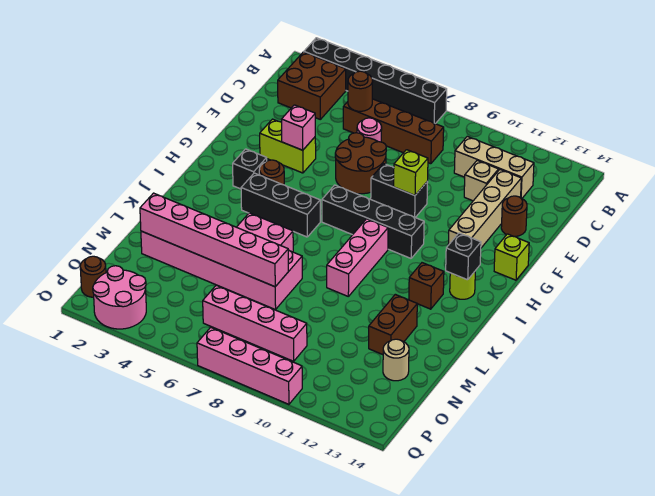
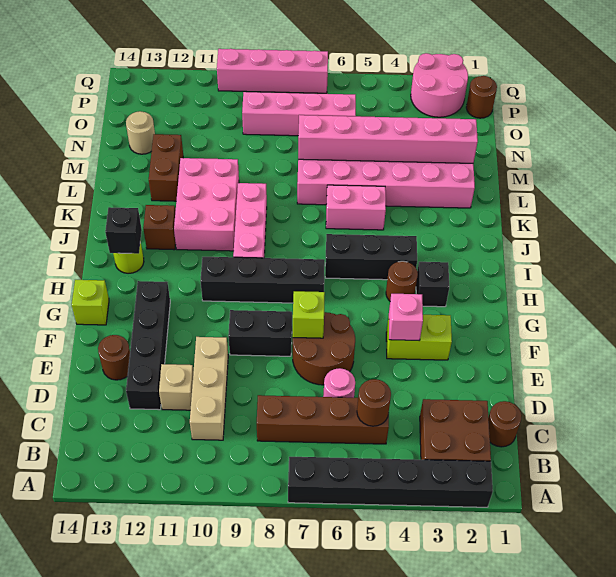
none -> brown 1x1 round brick [488,401,522,447]
tan 1x3 brick [454,136,534,199] -> tan 1x3 brick turned to [190,337,228,440]
tan 1x4 brick [448,170,521,248] -> black 1x4 brick [126,281,170,410]
lime 1x1 brick [394,150,428,195] -> lime 1x1 brick moved to [293,291,325,338]
none -> pink 2x3 brick [174,158,239,251]

